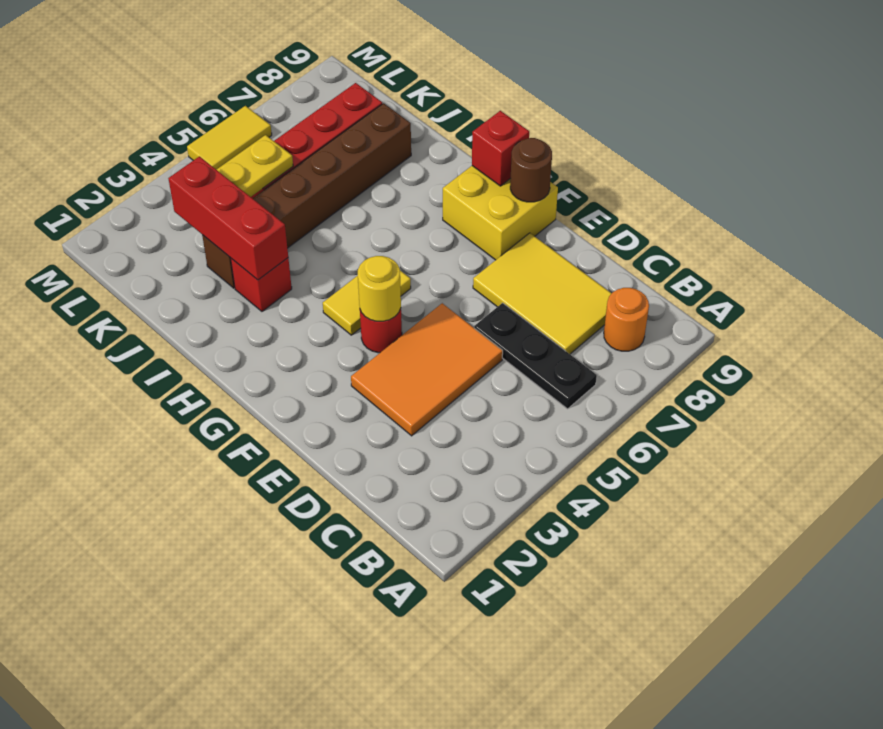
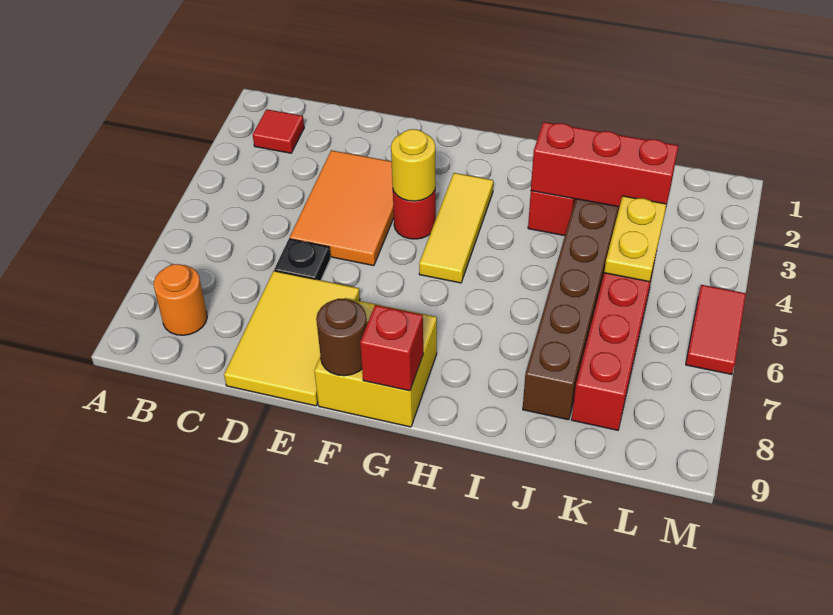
none -> red 1x1 tile [253,109,304,153]
black 1x3 plate [474,303,597,409] -> black 1x1 plate [274,239,331,280]
yellow 2x3 tile [473,233,612,354] -> yellow 2x3 tile turned to [224,271,360,406]
yellow 1x2 tile [323,271,411,335] -> yellow 1x3 tile [419,173,493,283]
yellow 1x2 tile [187,106,272,170] -> red 1x2 tile [686,285,746,374]

